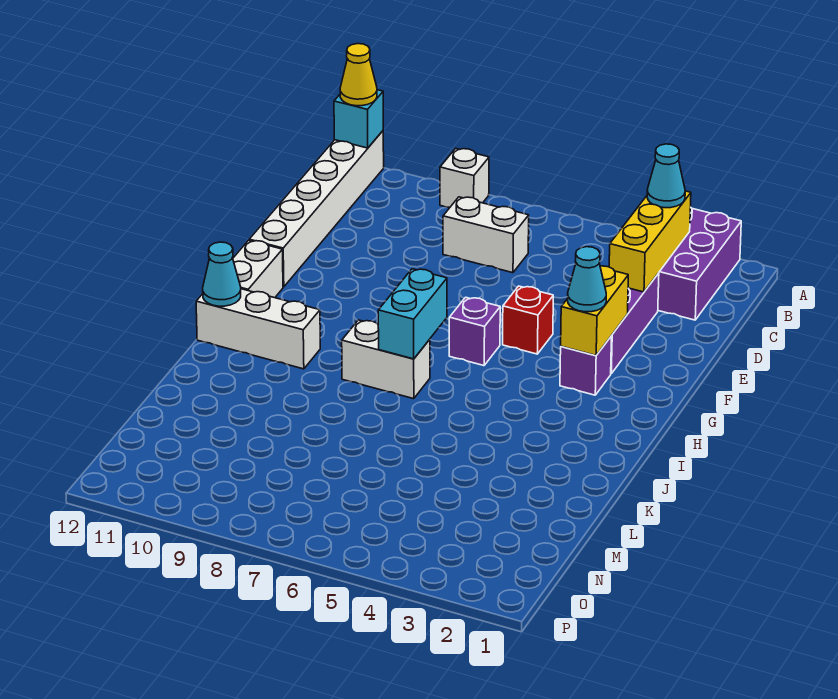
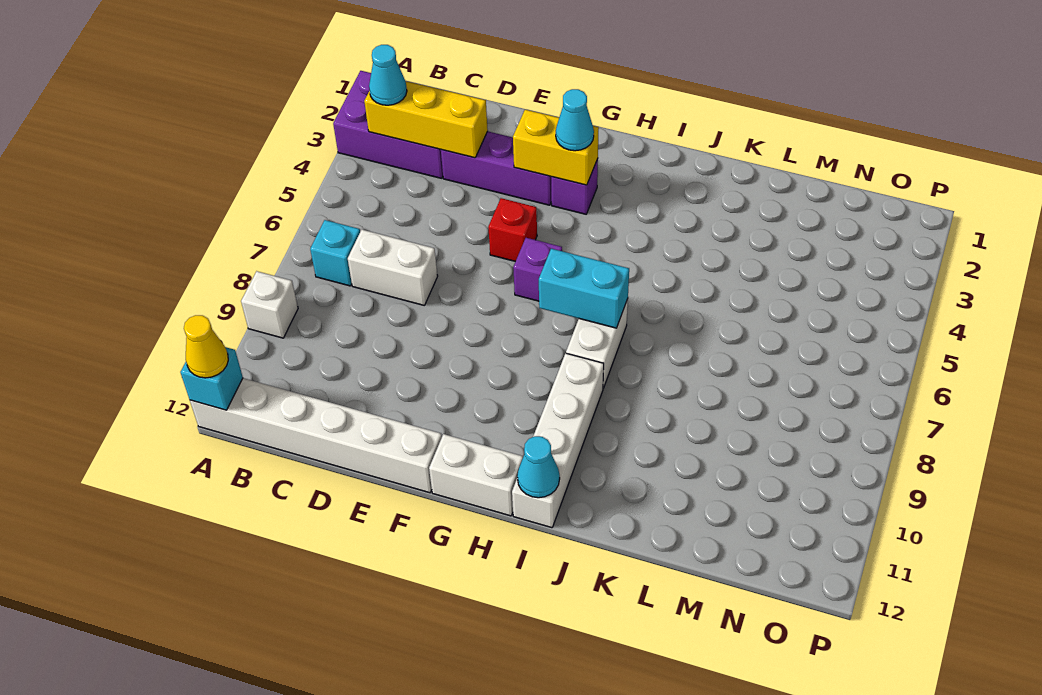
none -> cyan 1x1 brick [310,220,360,286]
white 1x2 brick [443,197,529,273] -> white 1x2 brick turned to [348,230,438,305]
white 1x3 brick [196,289,320,369] -> white 1x4 brick [512,353,604,528]

